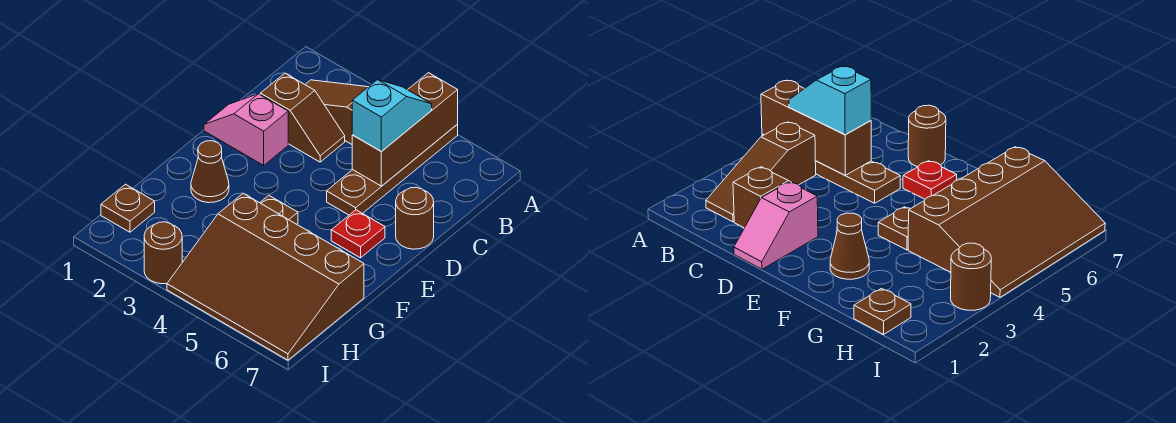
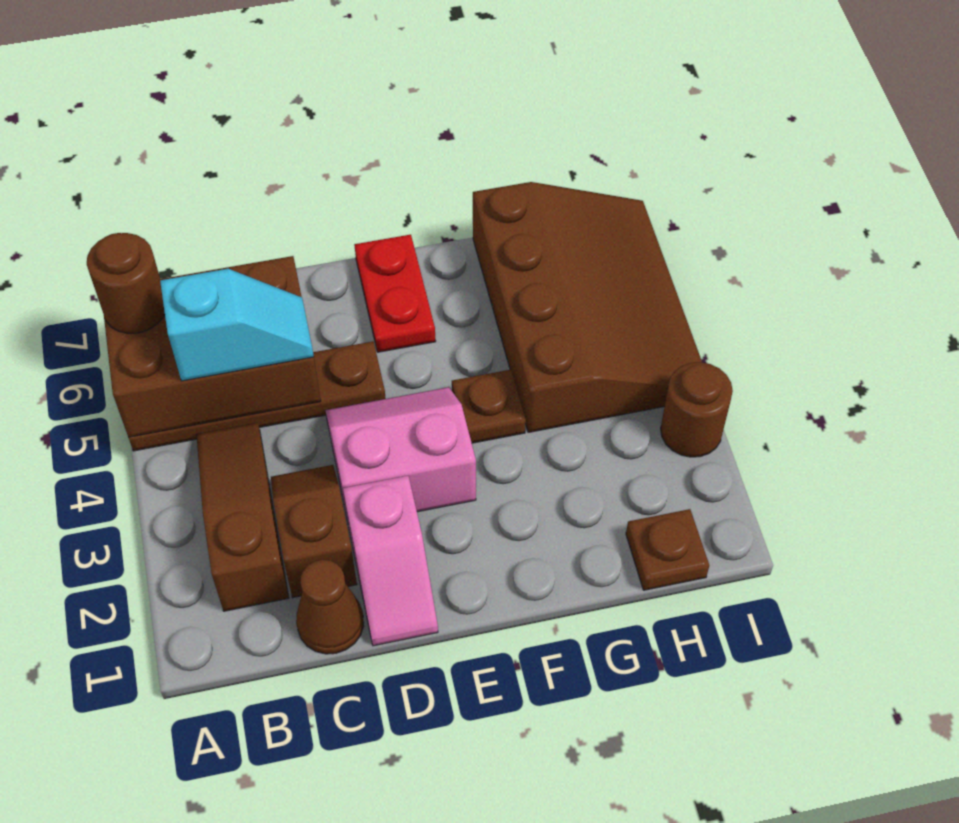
brown 1x3 brick [352,73,458,186] -> brown 2x3 brick [104,256,321,437]
brown 1x3 slope [305,80,368,144] -> brown 1x3 slope turned to [196,423,289,611]
cyan 1x2 slope [352,80,432,152] -> cyan 1x2 slope turned to [160,269,314,381]
none -> pink 2x2 slope [325,387,476,521]
brown 1x1 round brick [396,187,434,249] -> brown 1x1 round brick moved to [87,233,165,334]
red 1x1 plate [331,210,385,258] -> red 1x2 plate [354,235,436,352]
brown 1x1 cone [191,141,229,203] -> brown 1x1 cone moved to [296,560,364,654]

